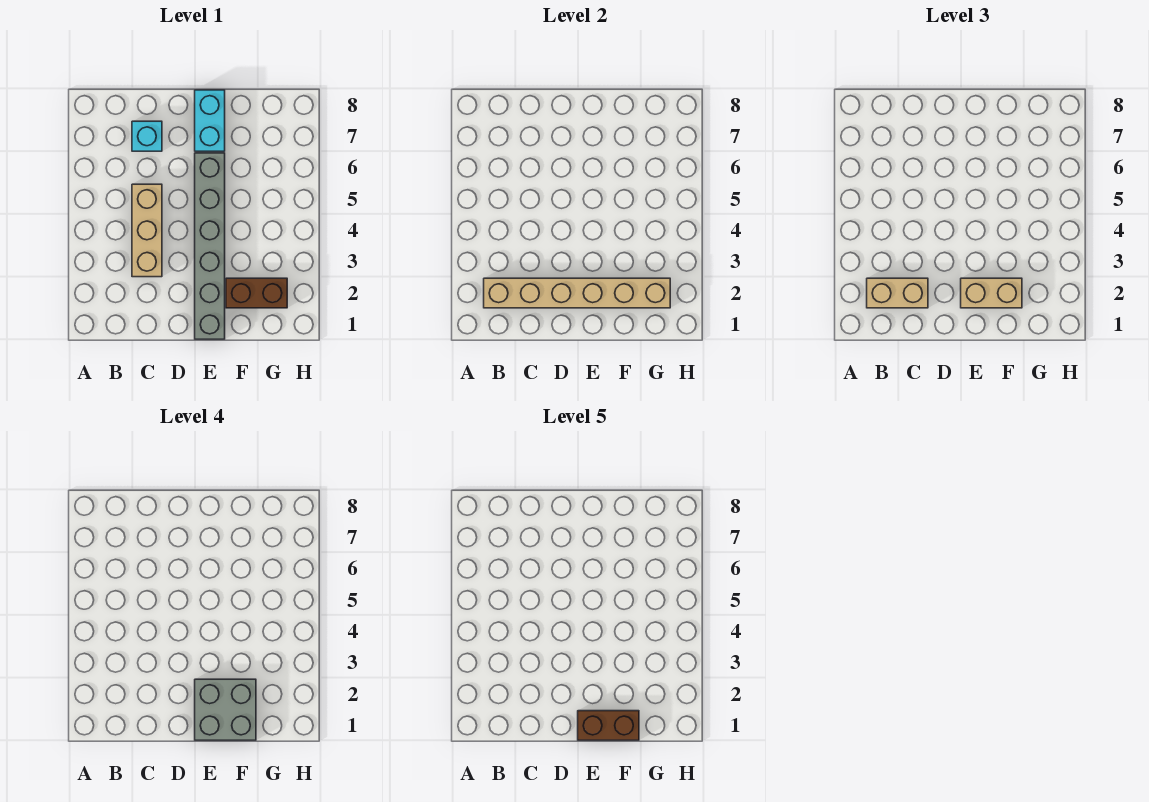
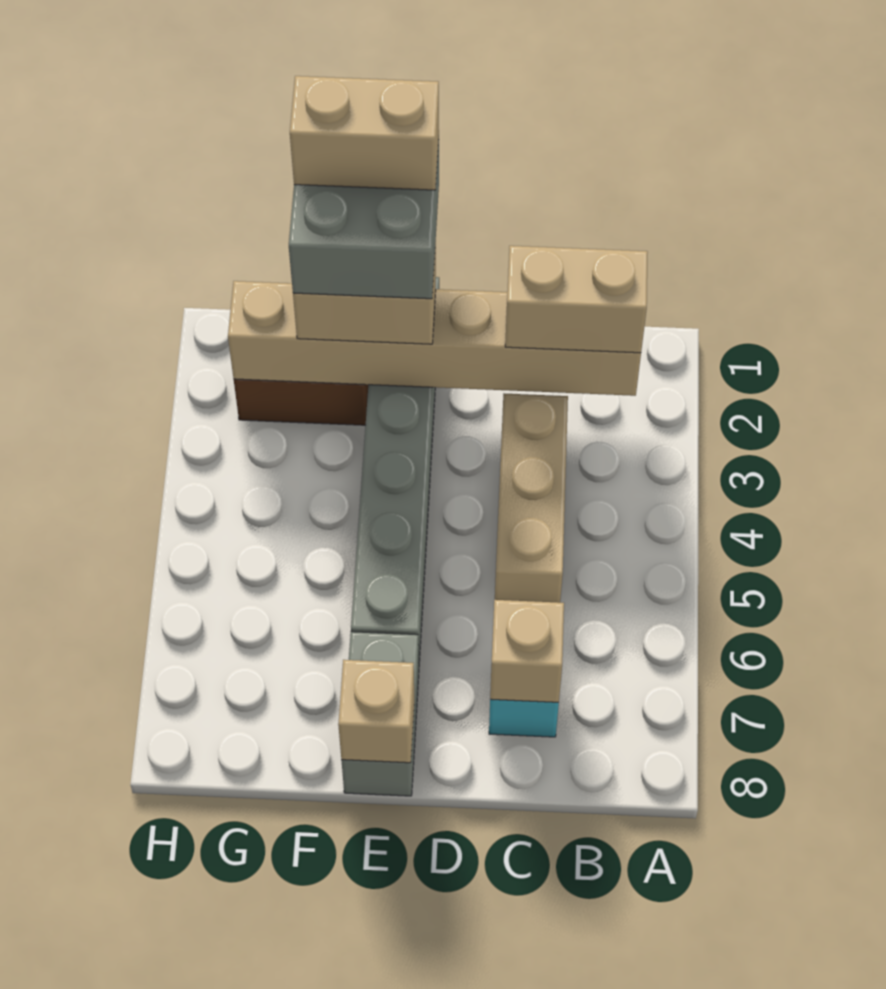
none -> tan 1x1 brick [490,600,564,703]
brown 1x2 brick [578,711,639,740] -> tan 1x2 brick [290,76,439,190]
cyan 1x2 brick [195,90,225,151] -> grey 1x2 brick [341,632,419,796]
none -> tan 1x1 brick [338,660,414,763]

